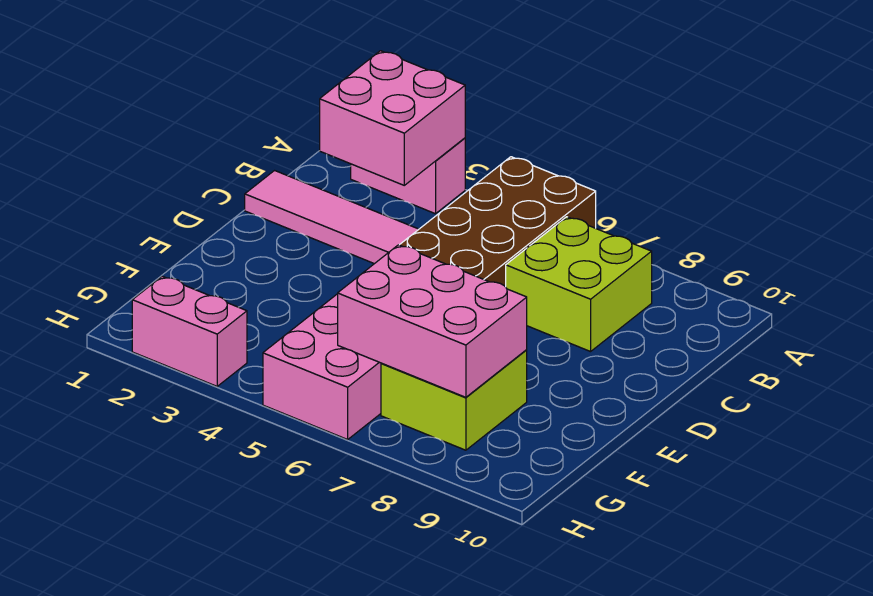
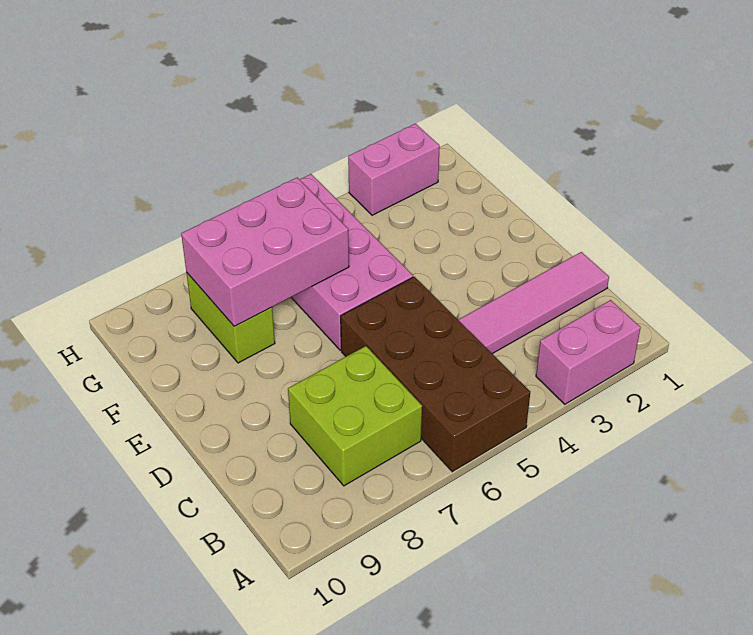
pink 2x2 brick [320,51,465,185] -> none
lime 2x2 brick [381,350,527,450] -> lime 1x2 brick [186,272,275,363]

